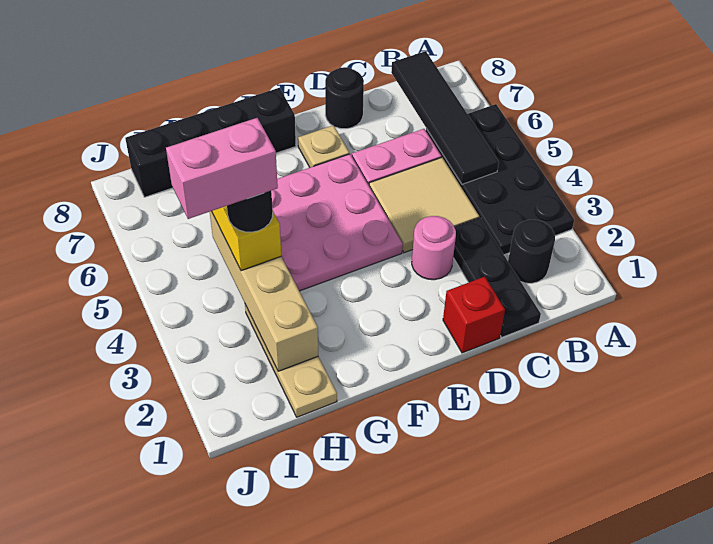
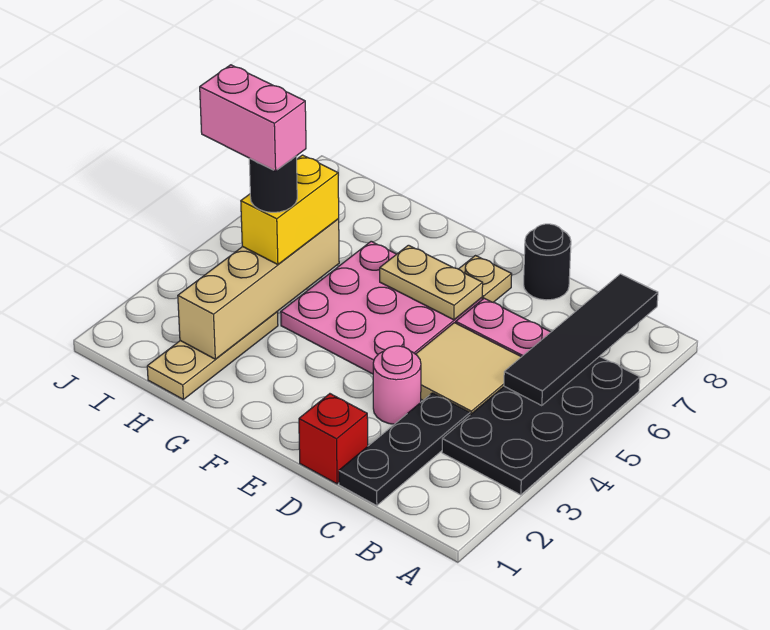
black 1x1 round brick [508,220,555,283] -> none
none -> tan 1x2 plate [380,245,483,320]
black 1x4 brick [125,88,296,197] -> none

